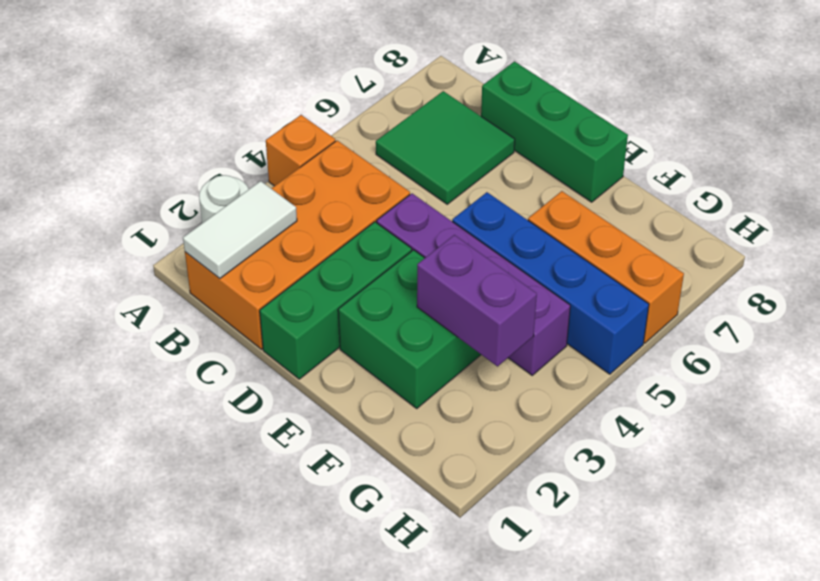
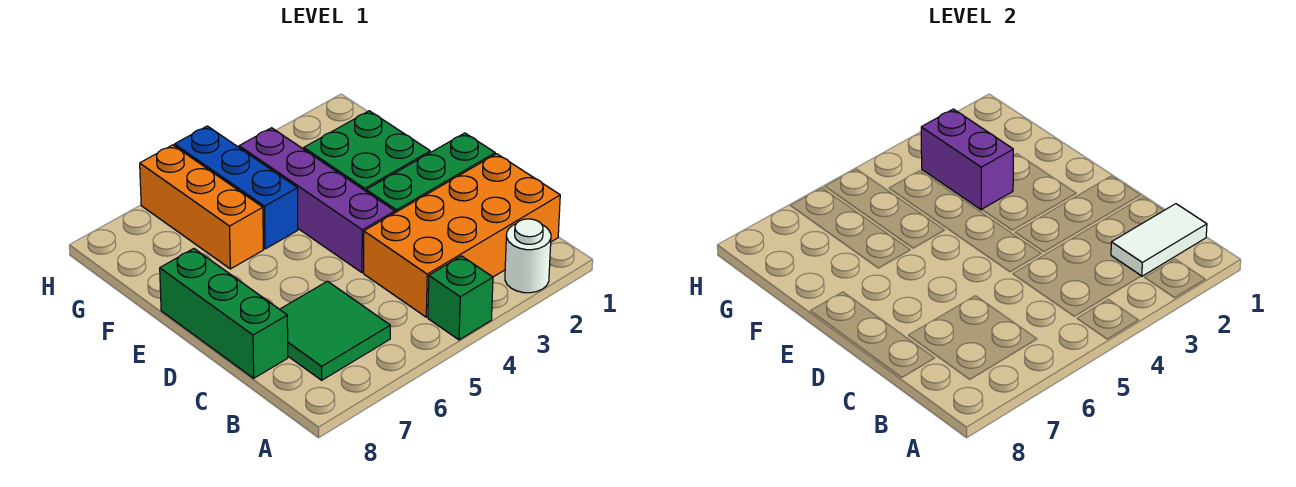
orange 1x1 brick [266,115,335,186] -> green 1x1 brick [428,256,493,340]
blue 1x4 brick [452,192,649,374] -> blue 1x3 brick [175,126,298,249]

